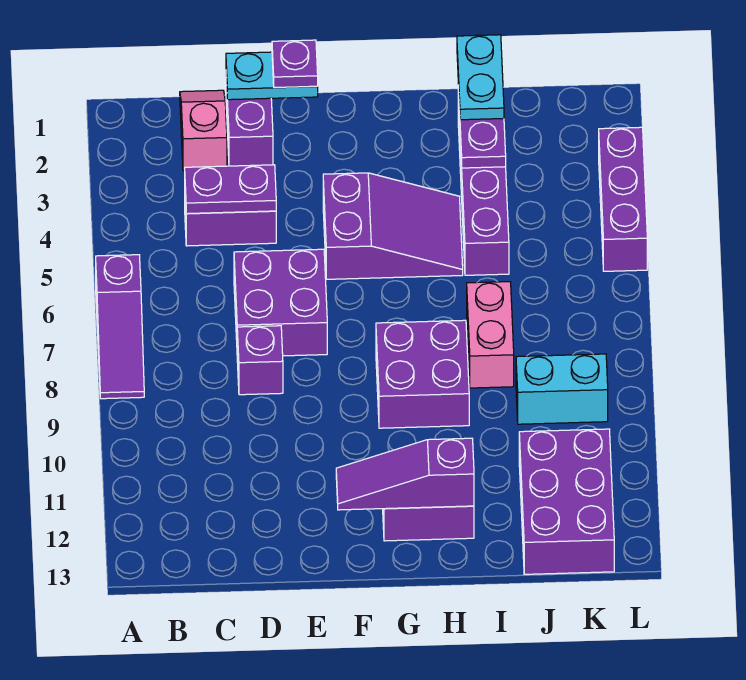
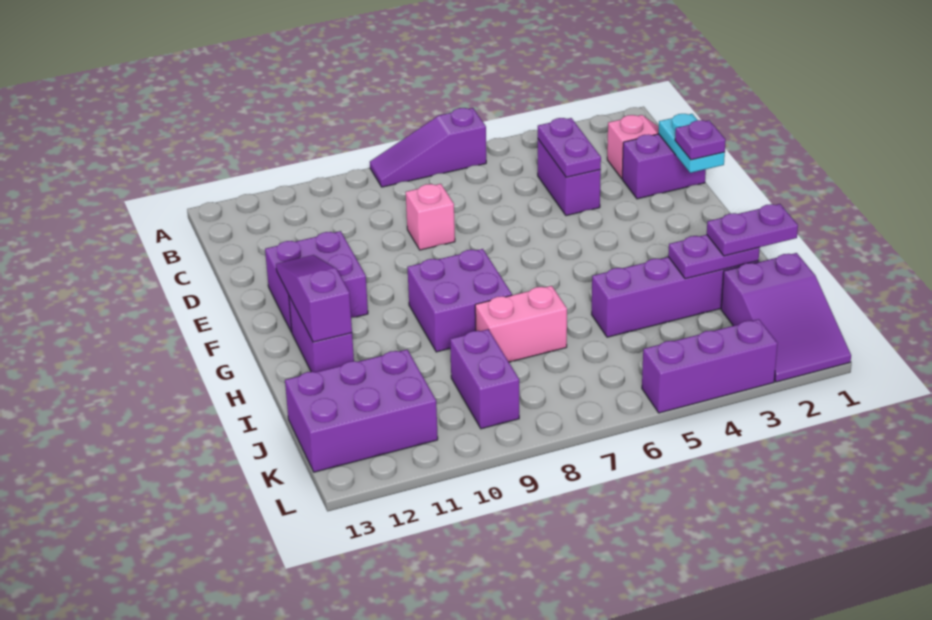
purple 2x2 brick [234,249,327,356] -> purple 2x2 brick moved to [265,231,368,332]
purple 1x1 brick [237,326,283,395] -> pink 1x1 brick [406,184,455,250]
purple 2x3 slope [323,173,463,279] -> purple 2x3 slope moved to [721,253,851,382]
cyan 1x2 plate [457,35,504,120] -> purple 1x2 plate [707,204,798,256]
cyan 1x2 brick [516,354,608,424] -> purple 1x2 brick [450,329,519,429]

